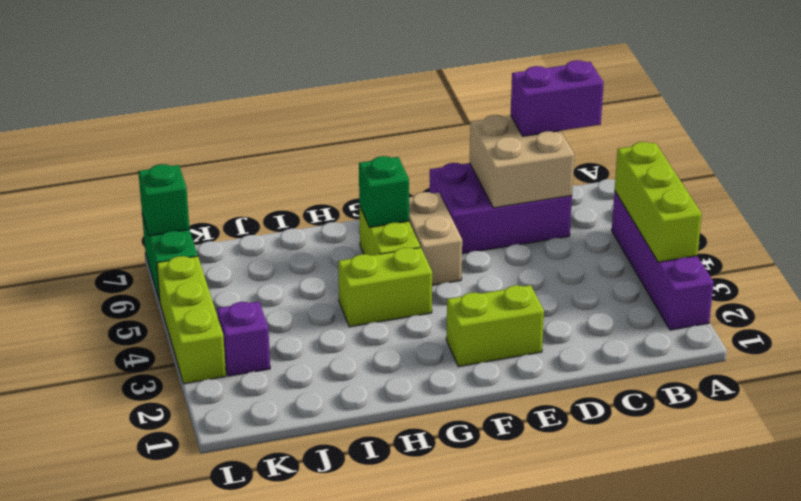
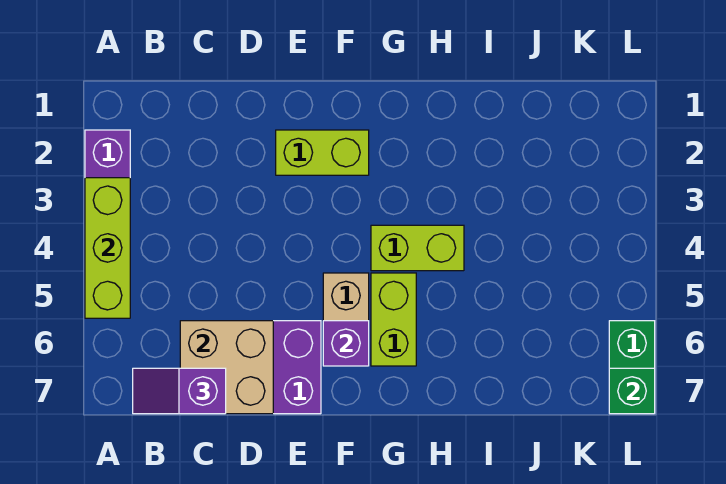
purple 1x2 brick [511,60,604,136] -> purple 1x2 slope [133,368,226,414]
green 1x1 brick [359,156,409,227] -> none
purple 1x1 brick [217,301,270,376] -> purple 1x1 brick moved to [323,321,369,366]
lime 1x3 brick [157,256,226,384] -> none

